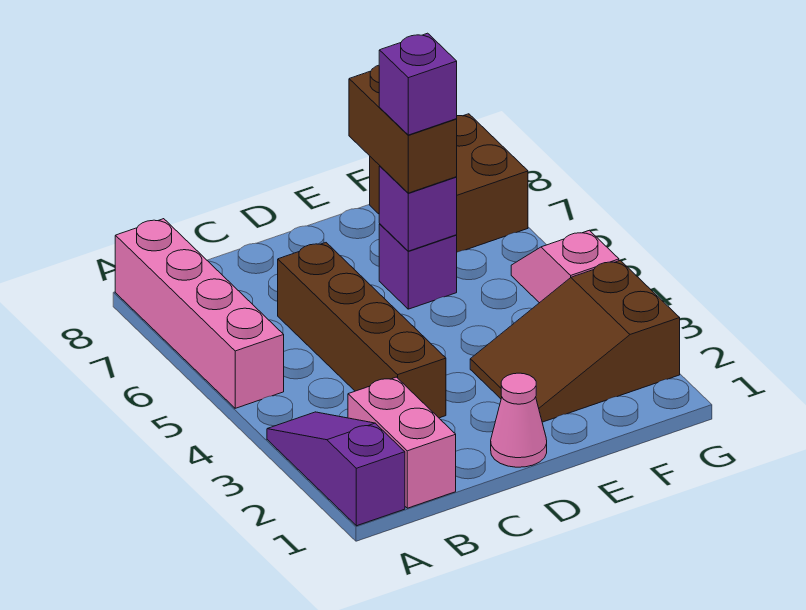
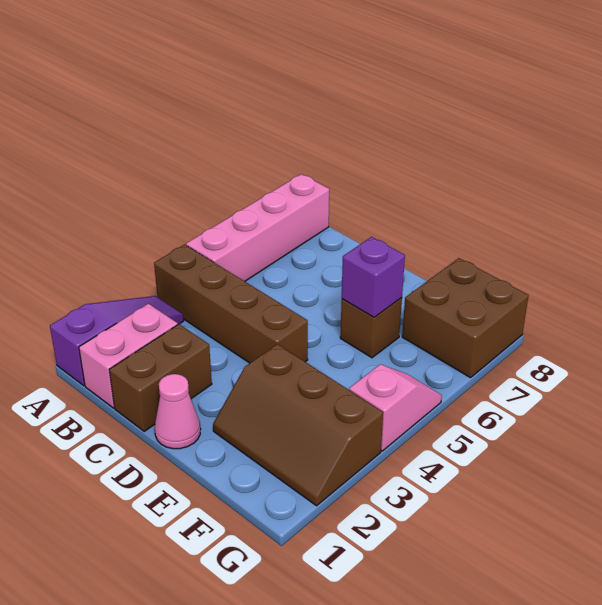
brown 1x4 brick [278,243,446,418] -> brown 1x4 brick turned to [154,244,308,363]
brown 2x3 slope [470,260,680,422] -> brown 2x3 slope turned to [213,344,383,506]
purple 1x1 brick [379,224,457,309] -> brown 1x1 brick [340,298,402,358]
brown 1x2 brick [349,65,457,193] -> brown 1x2 brick moved to [109,324,212,431]
purple 1x1 brick [379,33,457,135] -> none

